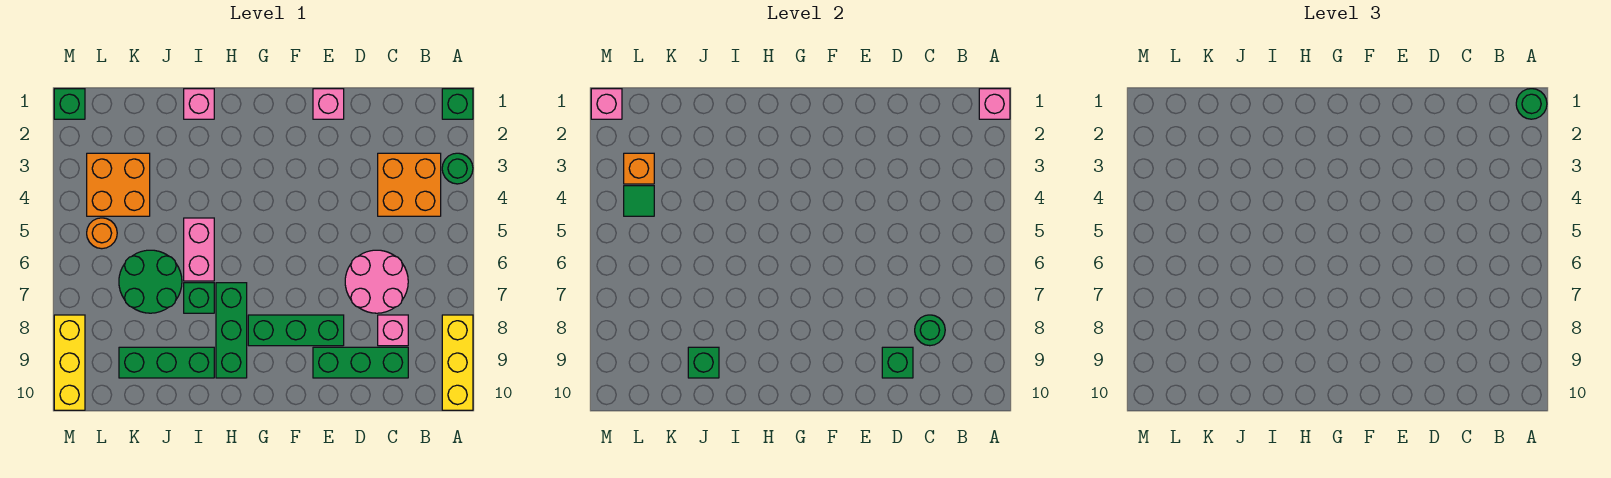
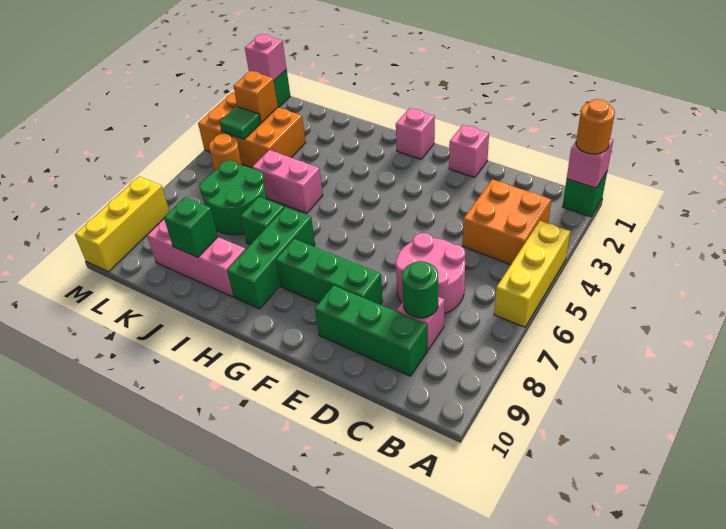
green 1x1 round brick [1516,89,1547,119] -> orange 1x1 round brick [576,99,615,154]
green 1x1 round brick [442,153,473,184] -> none
yellow 1x3 brick [442,315,473,410] -> yellow 1x3 brick moved to [494,221,570,327]
green 1x1 brick [882,347,913,378] -> none
pink 1x1 brick [184,89,214,119] -> pink 1x1 brick moved to [396,108,435,159]
pink 1x2 brick [184,218,214,281] -> pink 1x2 brick turned to [252,150,323,213]
green 1x3 brick [119,347,214,378] -> pink 1x3 brick [147,219,246,296]
orange 2x2 brick [87,153,150,216] -> orange 2x3 brick [198,92,306,168]

